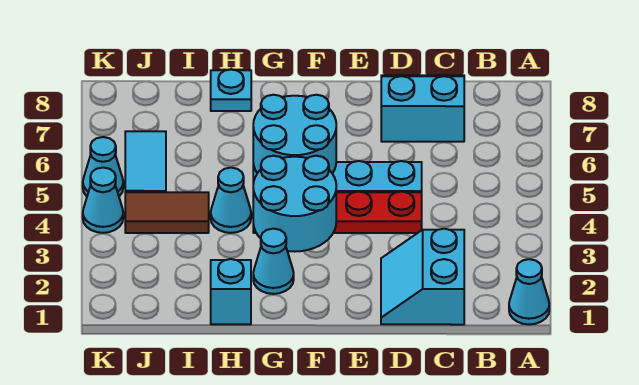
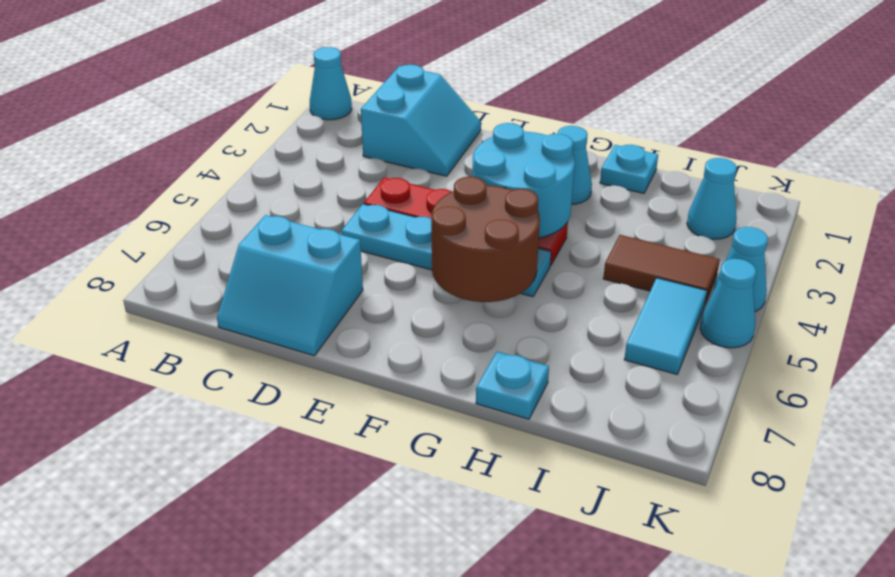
cyan 2x2 round brick [253,95,336,173] -> brown 2x2 round brick [431,177,540,302]
cyan 1x1 brick [211,259,251,324] -> cyan 1x1 plate [600,145,658,193]
cyan 1x1 cone [211,168,251,233] -> cyan 1x1 cone moved to [687,158,737,239]

